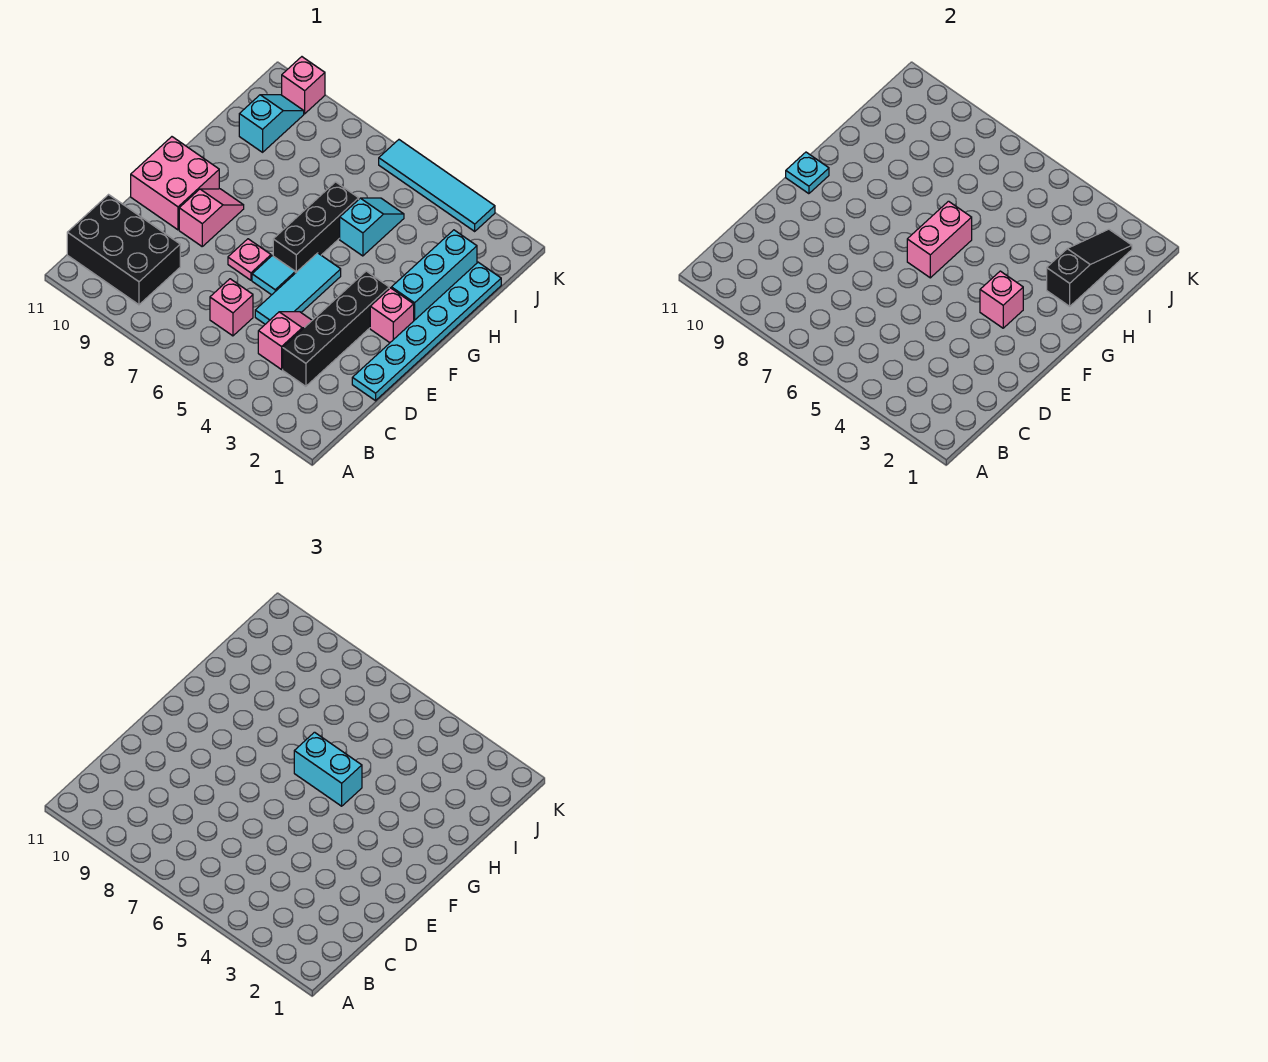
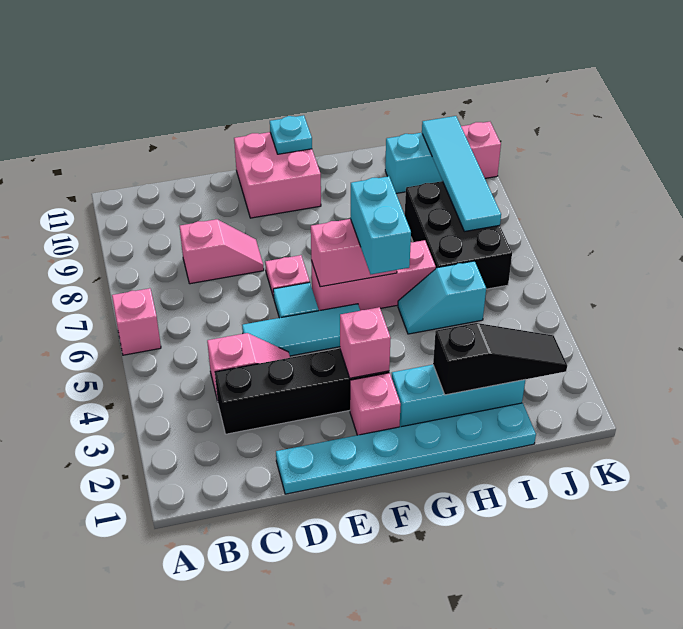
black 2x3 brick [67,195,180,305] -> black 2x3 brick moved to [405,181,512,289]
pink 1x1 brick [210,279,253,336] -> pink 1x1 brick moved to [112,288,161,355]
pink 1x2 slope [179,189,244,246] -> pink 1x2 slope moved to [180,219,264,284]
black 1x3 brick [273,182,359,273] -> pink 1x3 brick [311,240,436,311]
cyan 1x2 slope [340,198,404,256] -> cyan 1x2 slope turned to [398,261,486,334]
cyan 1x4 tile [379,140,495,231] -> cyan 1x4 tile moved to [422,116,501,231]

